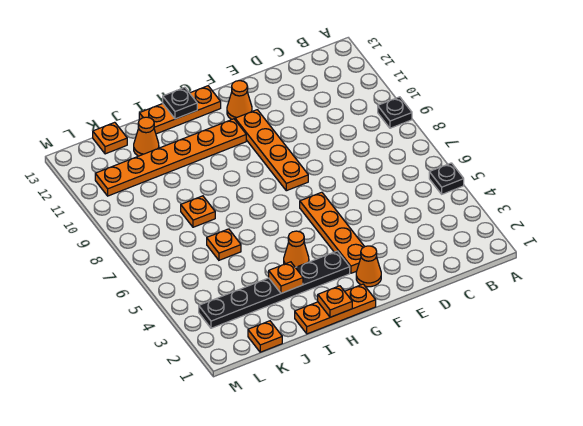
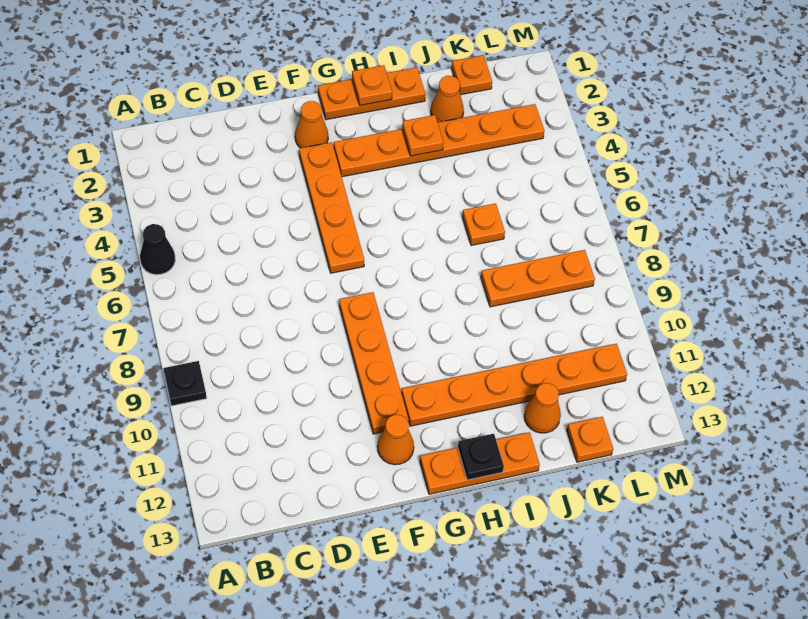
black 1x1 plate [429,163,464,194] -> black 1x1 cone [140,224,175,275]
black 1x6 plate [199,251,350,328] -> orange 1x6 plate [334,104,544,177]
orange 1x1 cone [284,231,309,267] -> orange 1x1 cone moved to [431,76,464,122]
orange 1x1 plate [181,196,215,227] -> orange 1x3 plate [481,250,595,307]

